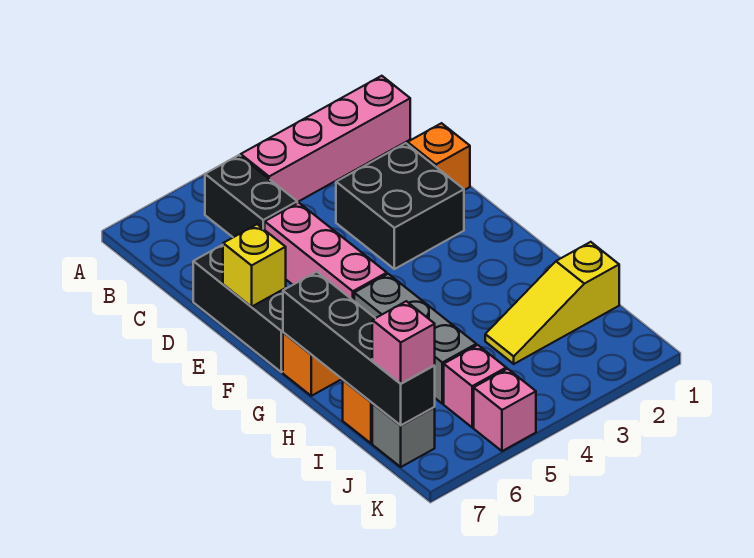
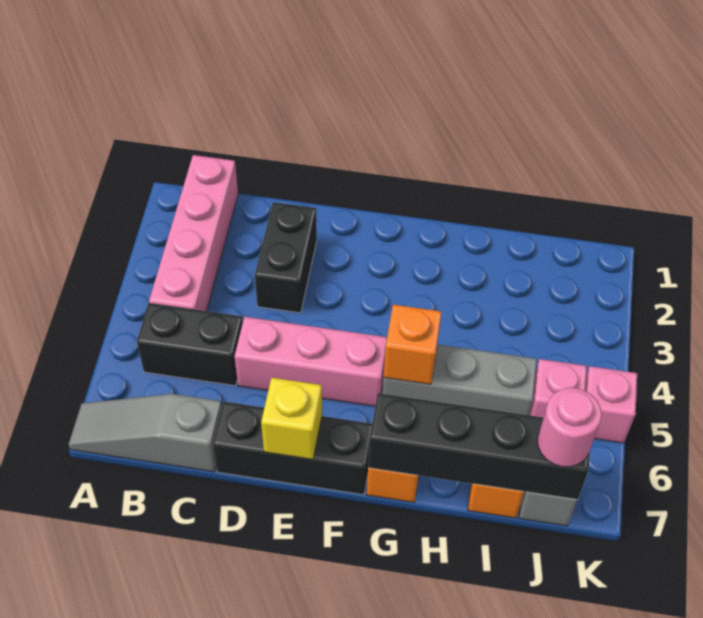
none -> grey 1x3 slope [69,394,222,472]
orange 1x1 brick [408,123,470,190] -> orange 1x1 brick moved to [384,305,441,384]
black 2x2 brick [336,143,464,269] -> black 1x2 brick [255,202,317,313]
yellow 1x3 slope [485,242,619,364] -> none
pink 1x1 brick [372,301,435,384] -> pink 1x1 round brick [537,388,602,467]

